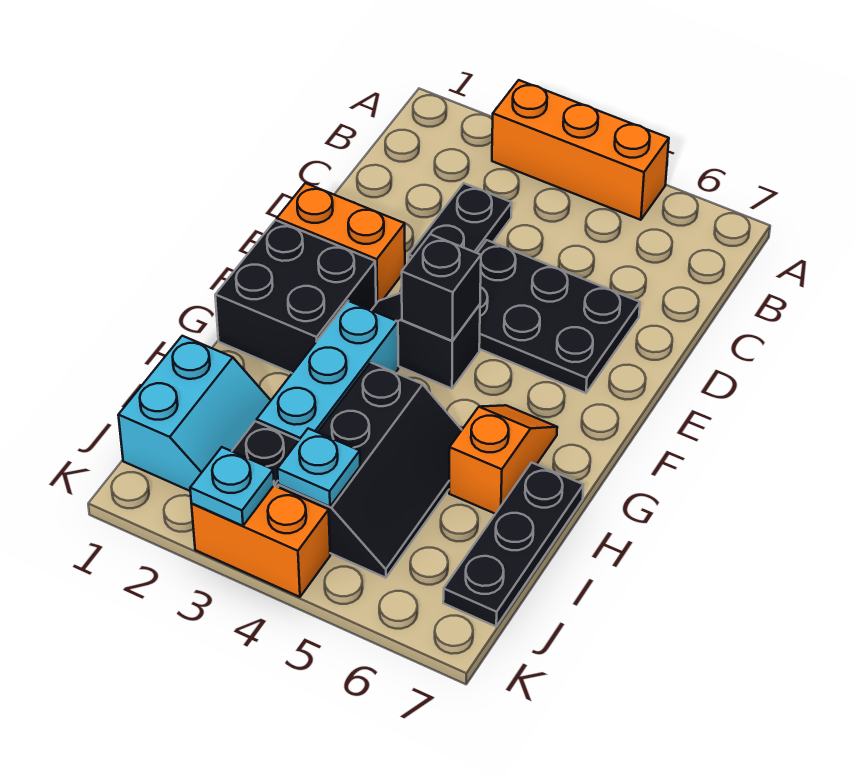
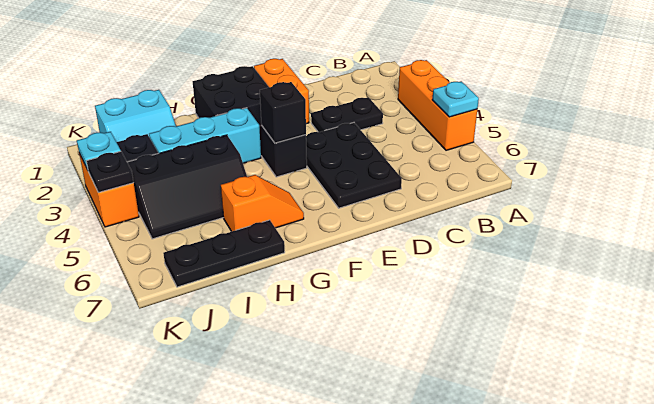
cyan 1x1 plate [277,429,360,507] -> cyan 1x1 plate moved to [432,81,479,117]
none -> black 1x1 plate [87,152,134,192]

